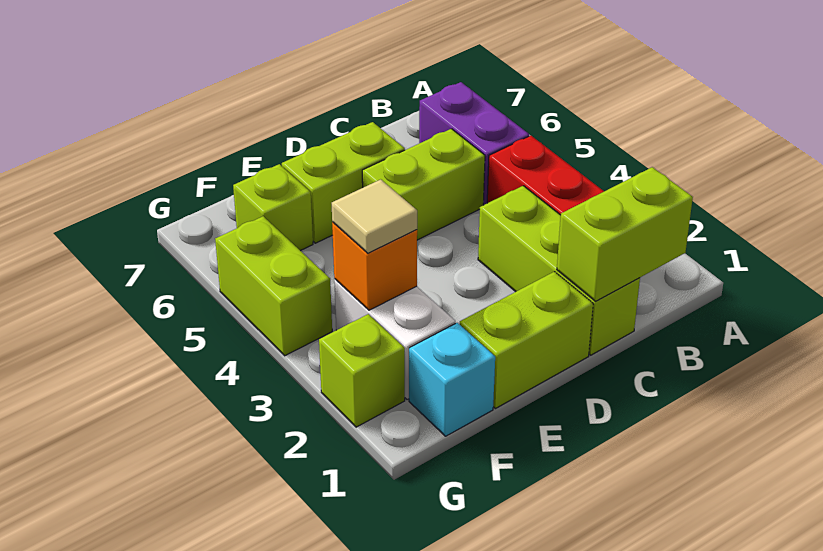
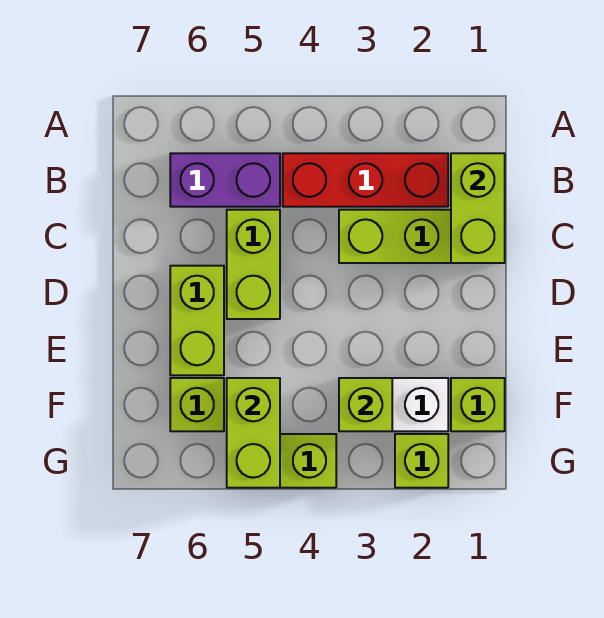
lime 1x2 brick [460,272,593,408] -> lime 1x2 brick moved to [227,378,280,488]
cyan 1x1 brick [409,323,495,436] -> lime 1x1 brick [451,378,505,431]
orange 1x1 brick [332,222,417,310] -> lime 1x1 brick [339,378,392,431]
tan 1x1 tile [332,179,417,253] -> none

